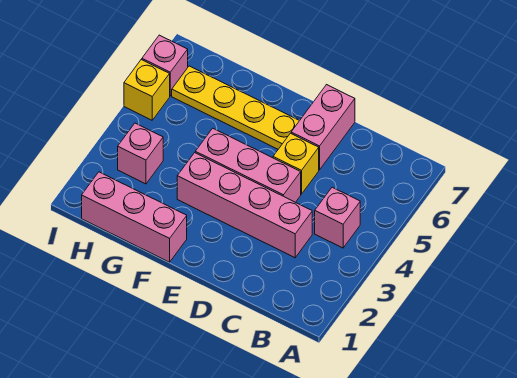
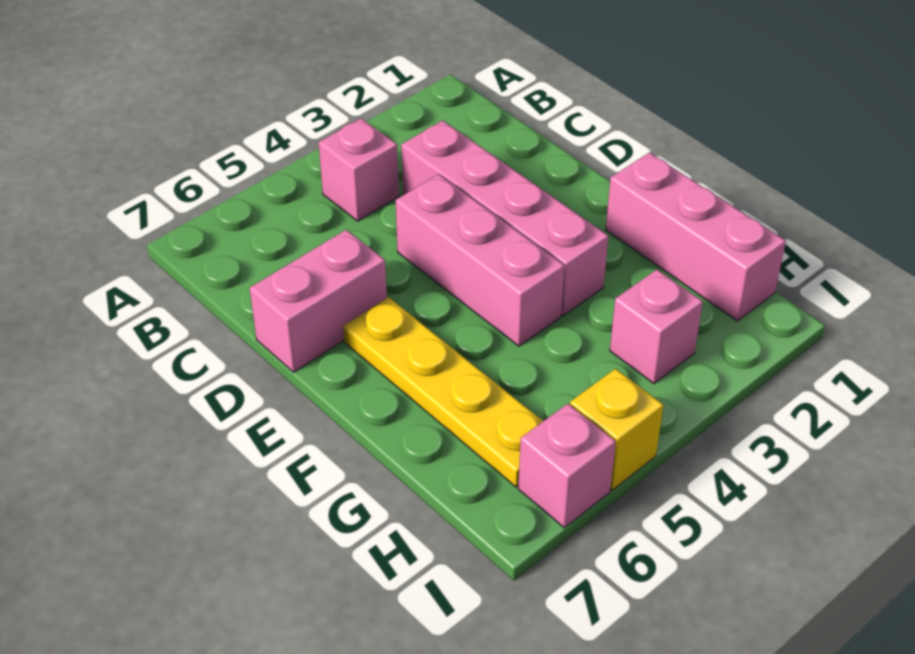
yellow 1x1 brick [273,133,319,194] -> none

